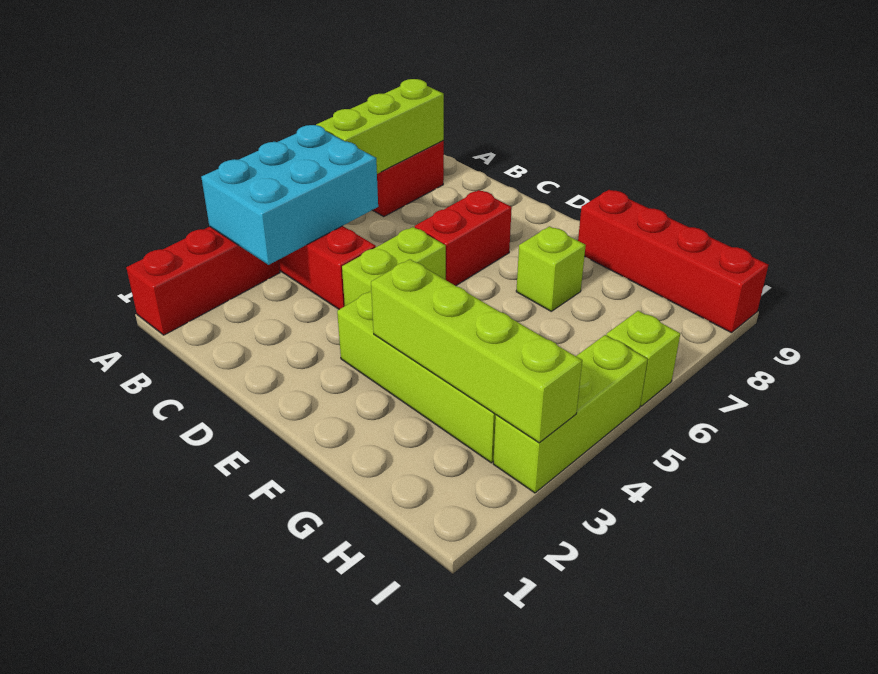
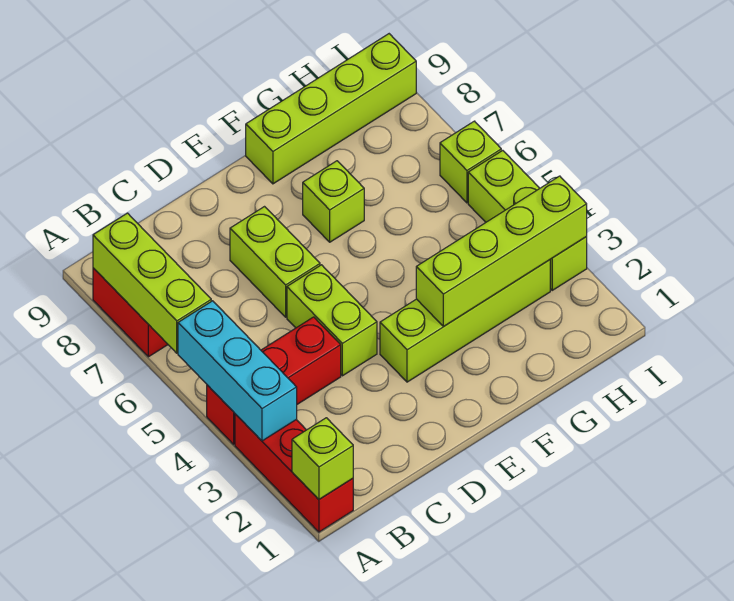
none -> lime 1x1 brick [292,418,353,499]
cyan 2x3 brick [201,125,378,265] -> cyan 1x3 brick [178,301,297,441]
red 1x2 brick [415,190,512,286] -> lime 1x2 brick [230,207,320,317]
red 1x4 brick [578,190,768,333] -> lime 1x4 brick [246,34,416,184]

